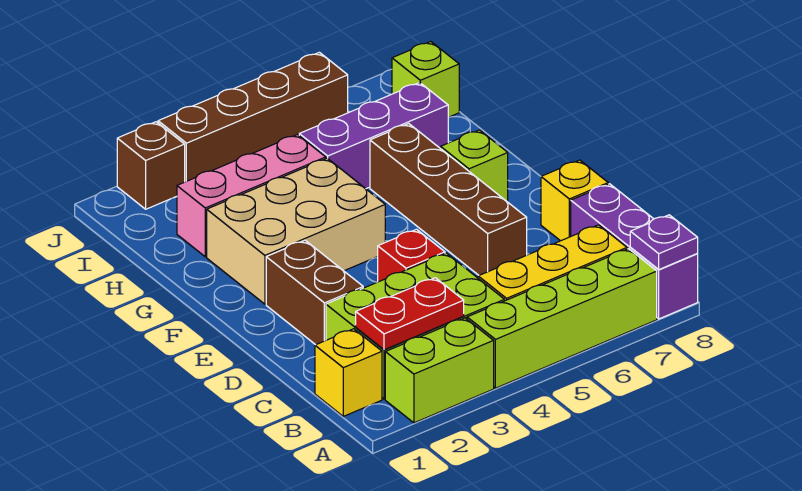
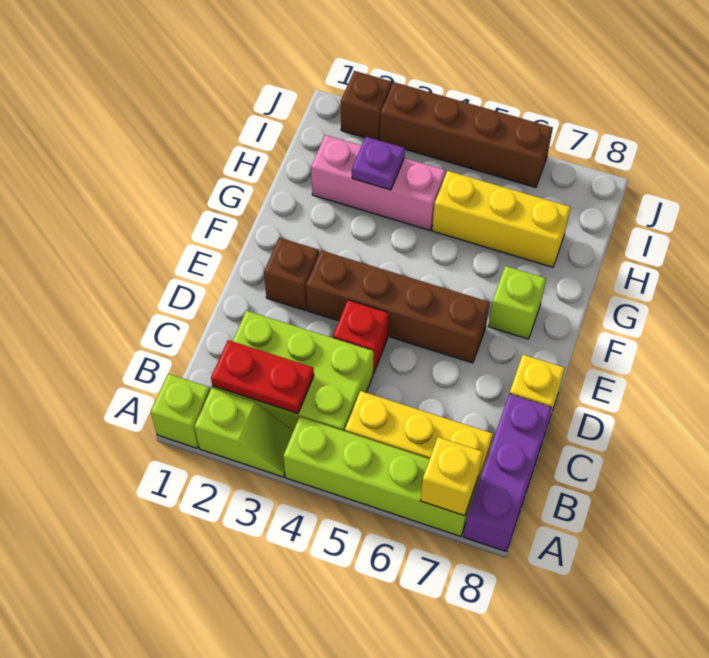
lime 1x2 brick [385,318,494,423] -> lime 1x2 slope [194,388,293,477]
purple 1x1 plate [630,215,698,270] -> purple 1x1 plate moved to [352,137,405,190]
yellow 1x1 brick [315,329,382,416] -> yellow 1x1 brick moved to [420,437,483,516]
brown 1x2 brick [266,240,363,345] -> brown 1x1 brick [264,238,319,310]
brown 1x4 brick [370,124,527,275] -> brown 1x4 brick turned to [306,250,490,363]
tan 2x3 brick [207,158,385,304] -> none
purple 1x3 brick [299,83,448,189] -> yellow 1x3 brick [432,171,571,267]
lime 1x1 brick [392,42,459,117] -> lime 1x1 brick moved to [151,374,210,448]

